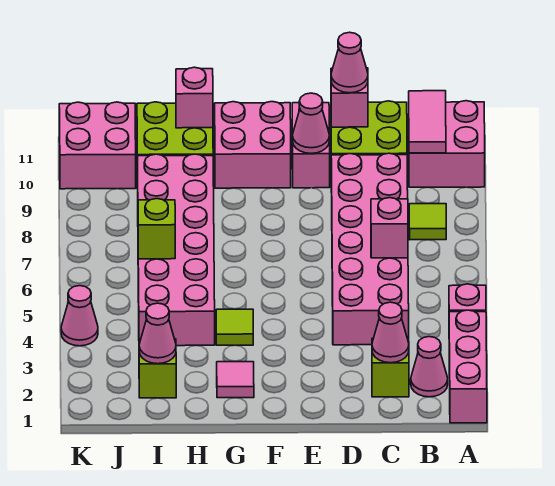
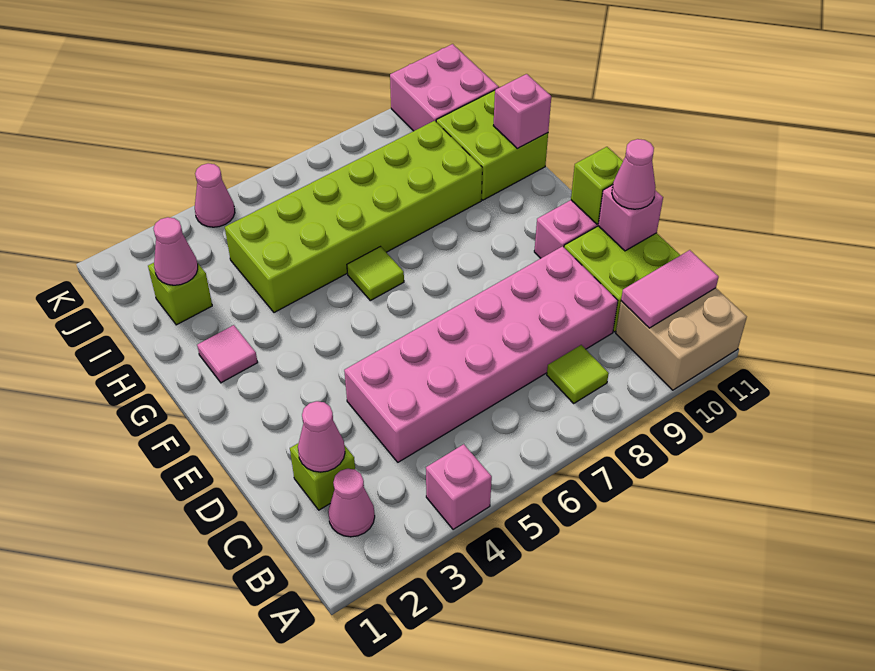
pink 1x3 brick [449,310,487,423] -> none
pink 2x2 brick [409,101,485,187] -> tan 2x2 brick [616,288,747,390]
pink 1x1 brick [371,198,408,258] -> none
pink 1x1 cone [293,93,329,153] -> none
pink 2x2 brick [215,102,291,188] -> none
lime 1x1 tile [216,309,253,345] -> lime 1x1 tile moved to [347,247,404,301]
pink 2x6 brick [138,154,215,346] -> lime 2x6 brick [225,121,482,313]
lime 1x1 brick [138,199,175,259] -> lime 1x1 brick moved to [571,147,623,224]

